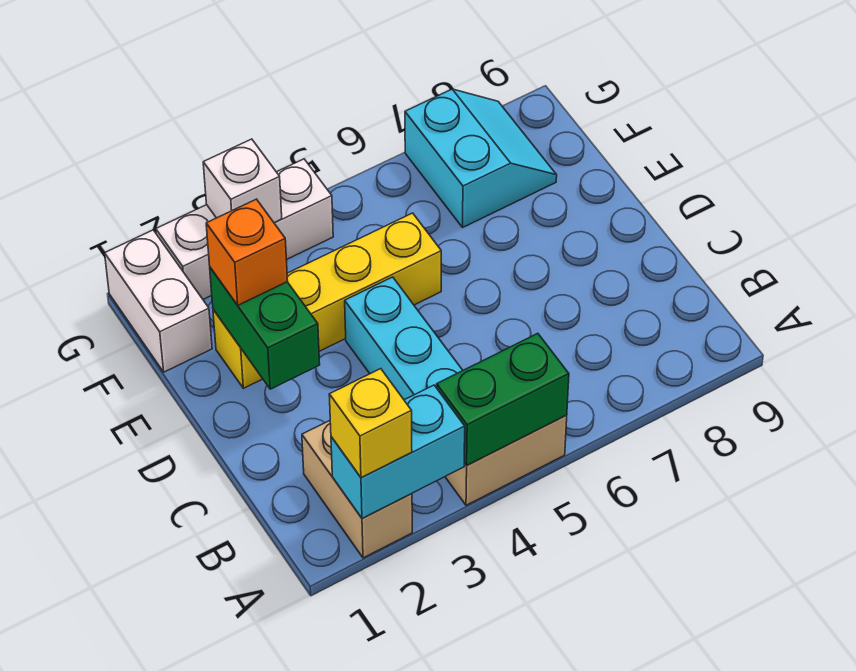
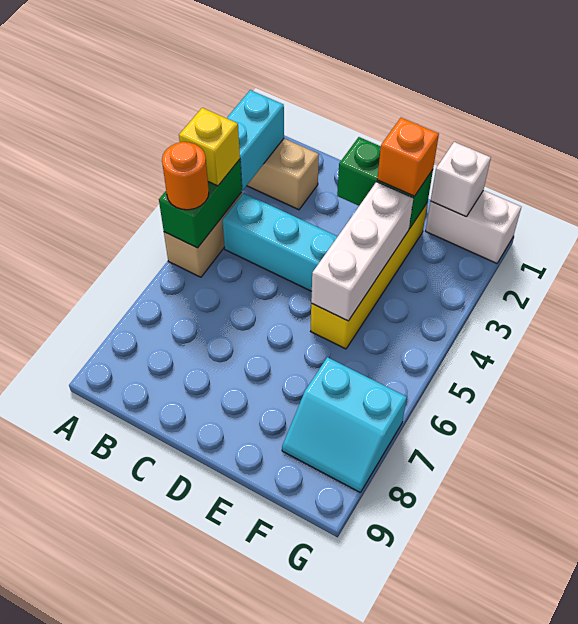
yellow 1x1 brick [329,369,412,478] -> yellow 1x1 brick moved to [179,108,240,186]
none -> orange 1x1 round brick [162,142,209,210]
white 1x3 brick [156,159,333,299] -> white 1x3 brick moved to [311,182,413,321]
white 1x1 brick [203,139,282,223] -> white 1x1 brick moved to [431,142,491,217]

